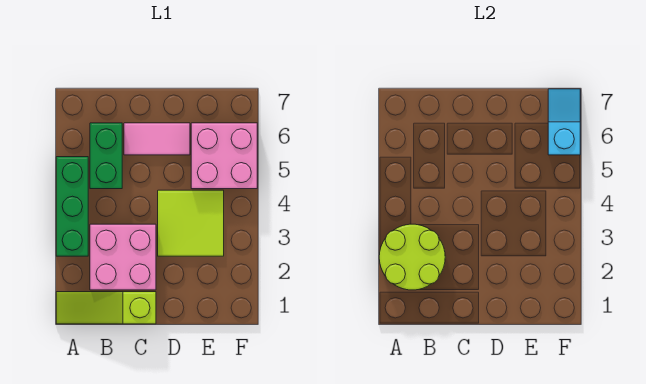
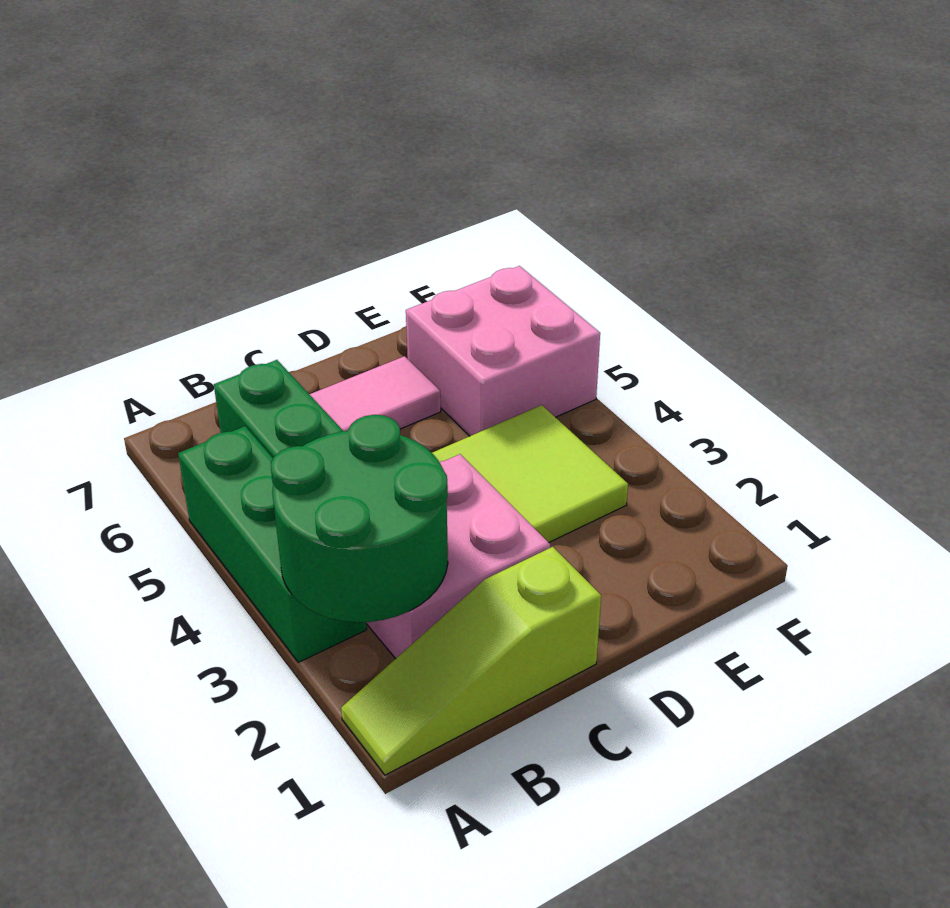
lime 2x2 round brick [379,224,445,290] -> green 2x2 round brick [271,415,448,622]
cyan 1x2 slope [548,89,580,155] -> none

